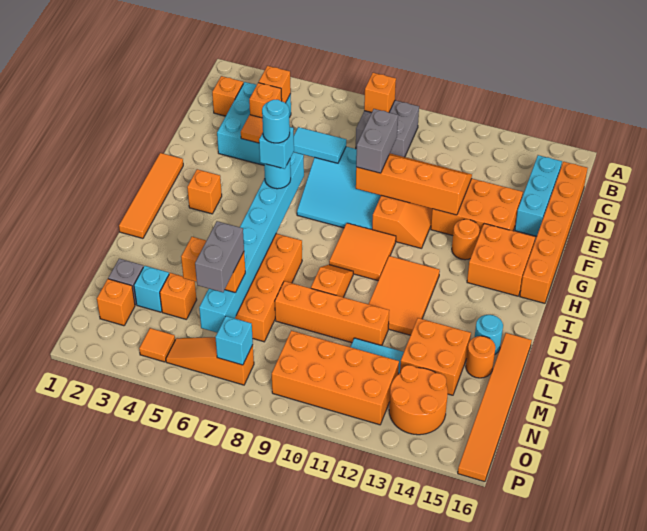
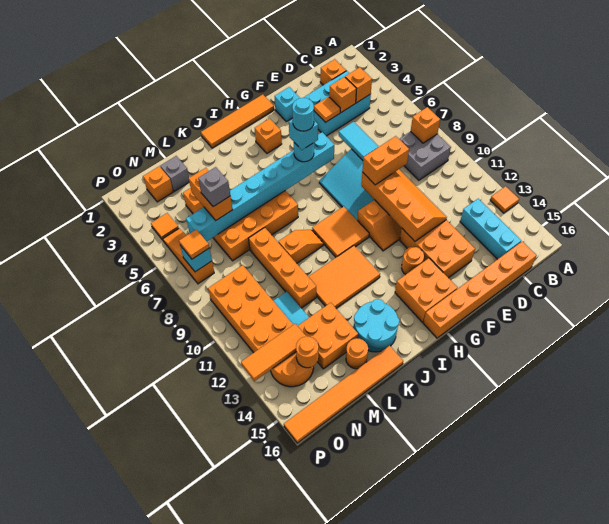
none -> orange 1x1 tile [490,186,519,213]
cyan 1x3 brick [515,155,562,236] -> cyan 1x3 brick turned to [460,199,521,259]
grey 1x2 brick [356,109,398,173] -> orange 1x2 brick [362,136,409,185]
cyan 1x1 round brick [475,315,503,354] -> cyan 2x2 round brick [354,299,399,352]
cyan 1x1 brick [134,266,169,312] -> cyan 1x1 brick moved to [275,87,300,122]
grey 1x2 brick [195,221,244,292] -> grey 1x1 brick [198,167,230,207]
none -> orange 1x3 tile [241,324,306,381]
none -> orange 1x1 round brick [296,336,318,368]
none -> orange 1x1 tile [179,229,209,259]

